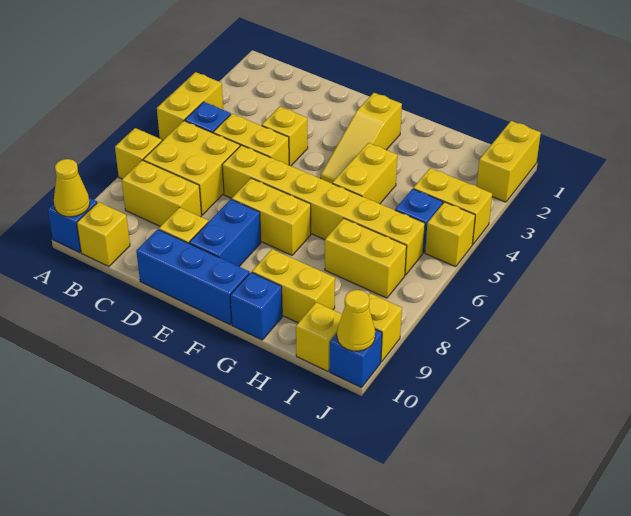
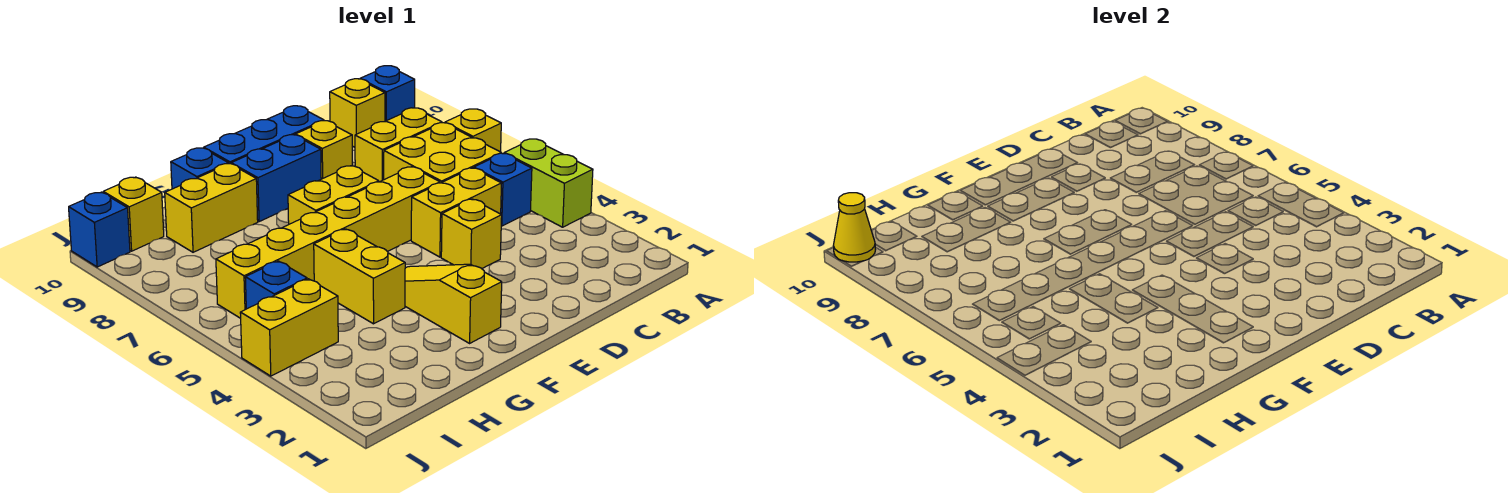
yellow 1x2 brick [157,72,223,140] -> lime 1x2 brick [504,139,593,227]
yellow 1x1 cone [54,159,90,217] -> none
blue 1x2 brick [189,199,261,266] -> blue 1x2 brick turned to [231,135,321,222]
yellow 1x2 brick [325,218,407,298] -> none
yellow 1x2 brick [477,121,541,202] -> none
yellow 1x1 brick [425,202,475,267] -> none
yellow 1x1 brick [368,293,402,362] -> none

